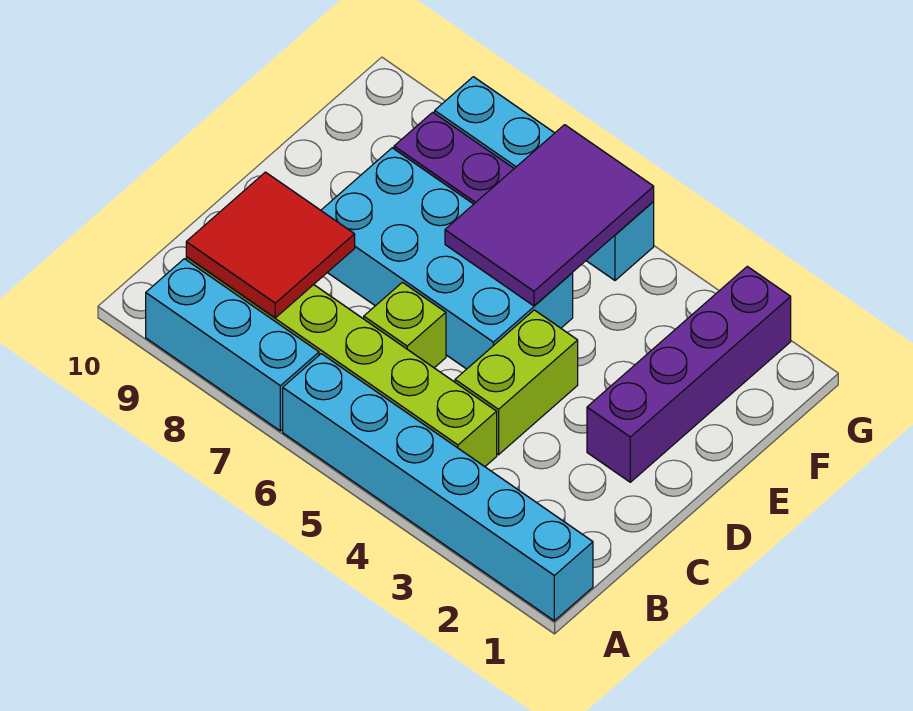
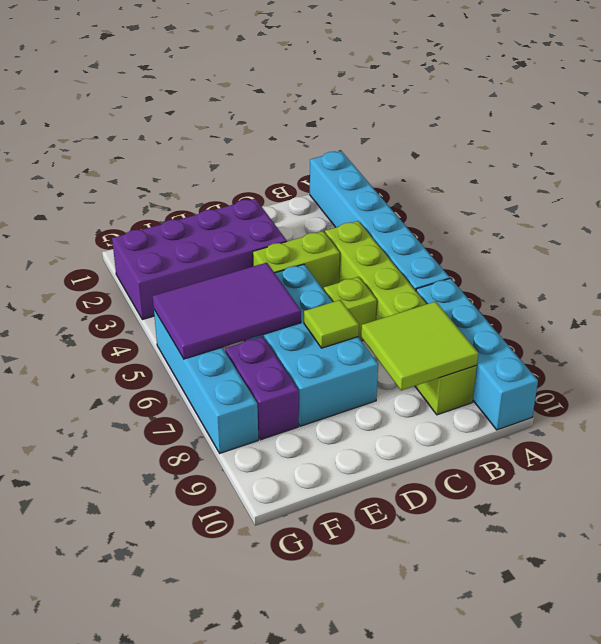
cyan 1x3 brick [146,259,319,431] -> cyan 1x4 brick [416,278,538,430]
red 2x2 tile [186,172,355,318] -> lime 2x2 tile [361,301,478,390]
purple 1x4 brick [587,266,791,482] -> purple 2x4 brick [112,199,287,320]
none -> lime 1x1 tile [304,300,359,348]

